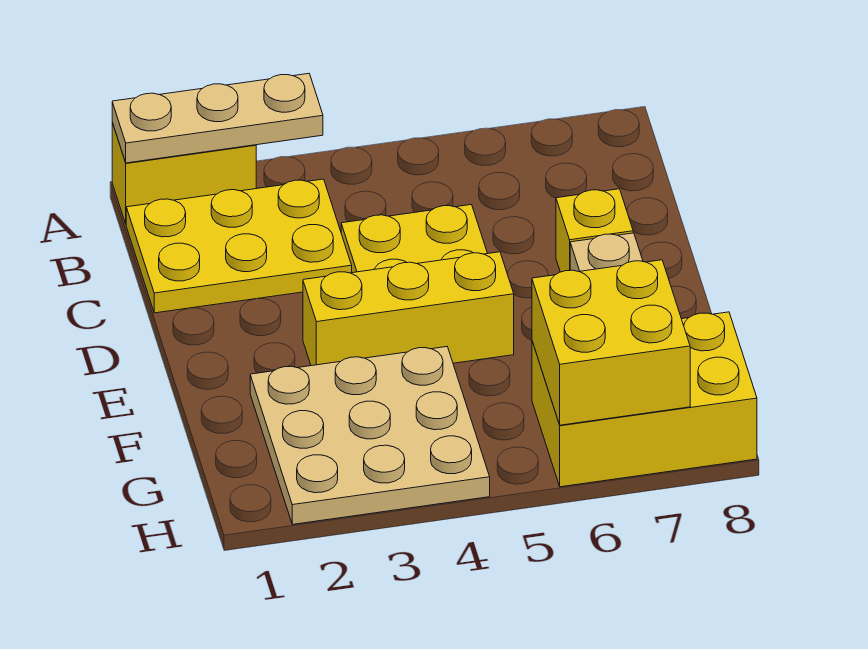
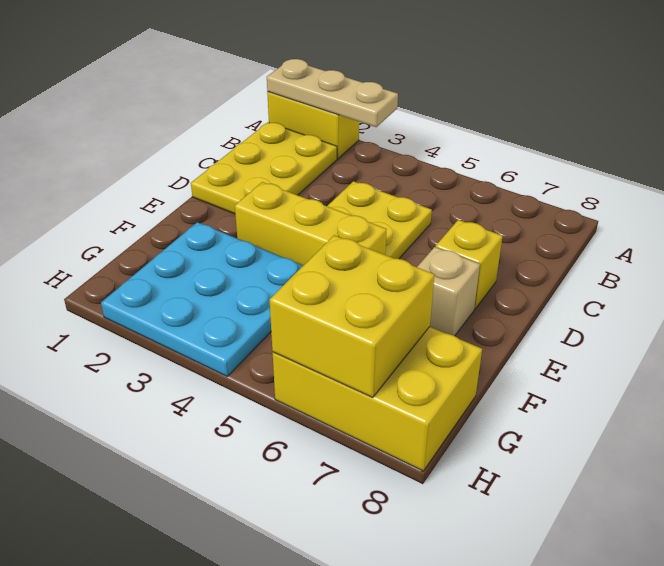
yellow 2x3 plate [126,179,352,313] -> yellow 2x3 plate turned to [191,122,337,214]
tan 3x3 plate [250,347,490,524] -> cyan 3x3 plate [101,222,303,376]

